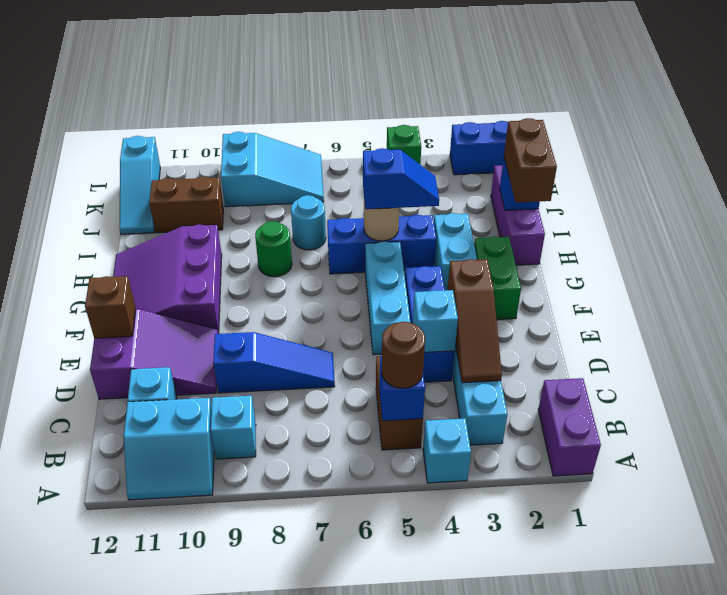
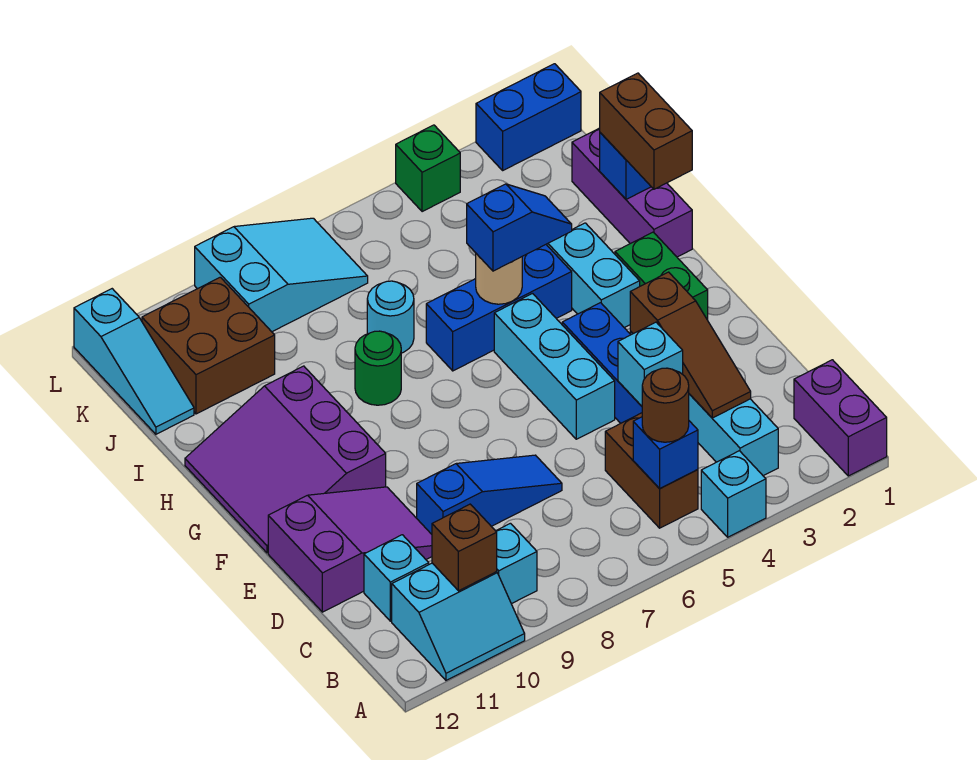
brown 1x1 brick [85,276,136,338] -> brown 1x1 brick moved to [432,504,497,591]
brown 1x2 brick [149,177,223,233] -> brown 2x2 brick [142,277,275,414]

